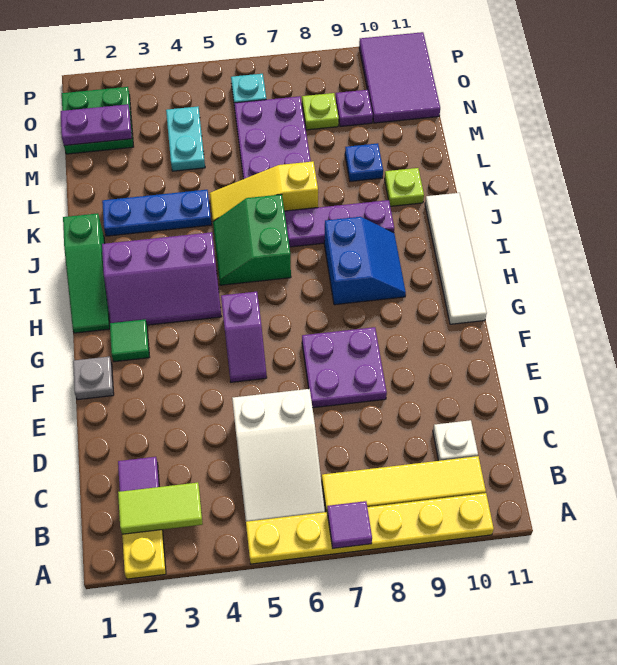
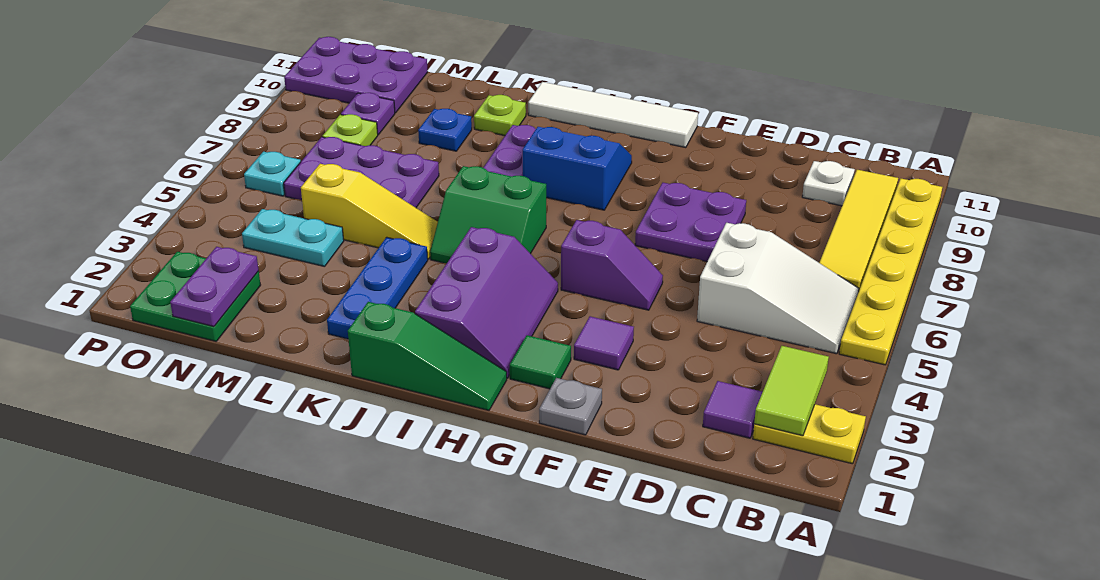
purple 1x1 tile [327,501,372,549] -> purple 1x1 tile moved to [574,316,634,370]
yellow 1x3 slope [210,161,318,222] -> yellow 1x3 slope turned to [301,164,438,259]
purple 2x3 tile [359,32,440,123] -> purple 2x3 plate [284,37,428,113]

